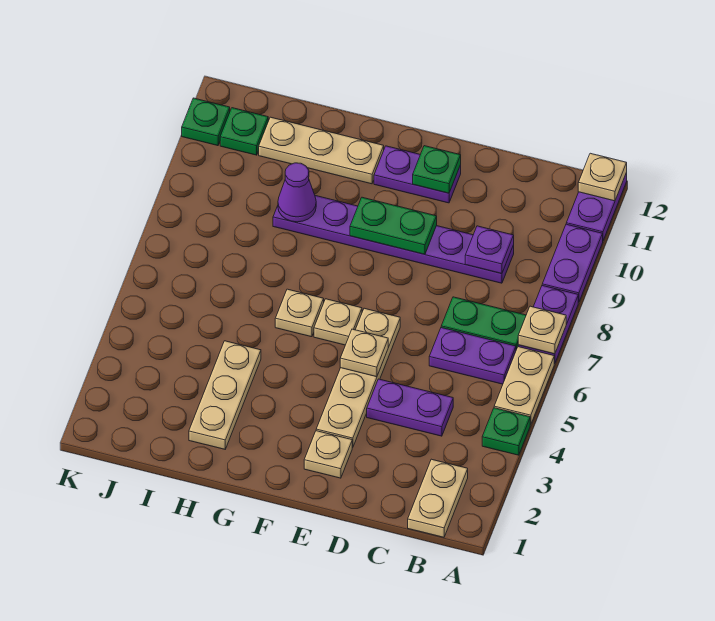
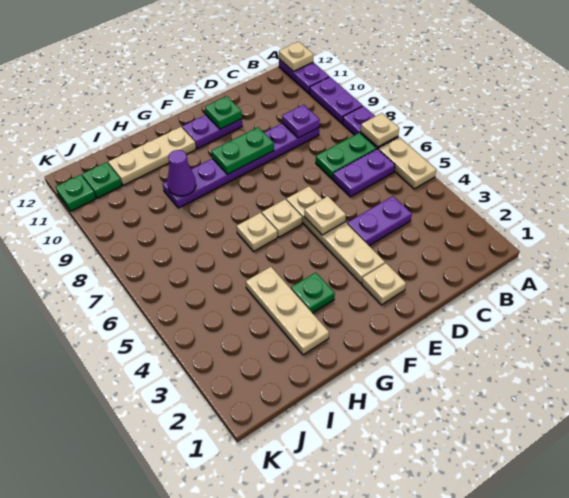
green 1x1 plate [482,408,530,455] -> green 1x1 plate moved to [291,272,335,313]
tan 1x2 plate [408,459,468,537] -> none

